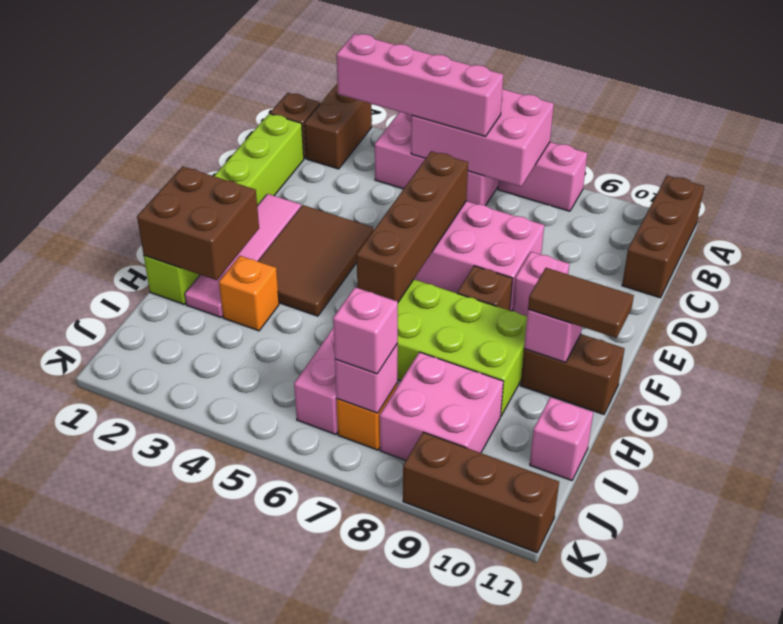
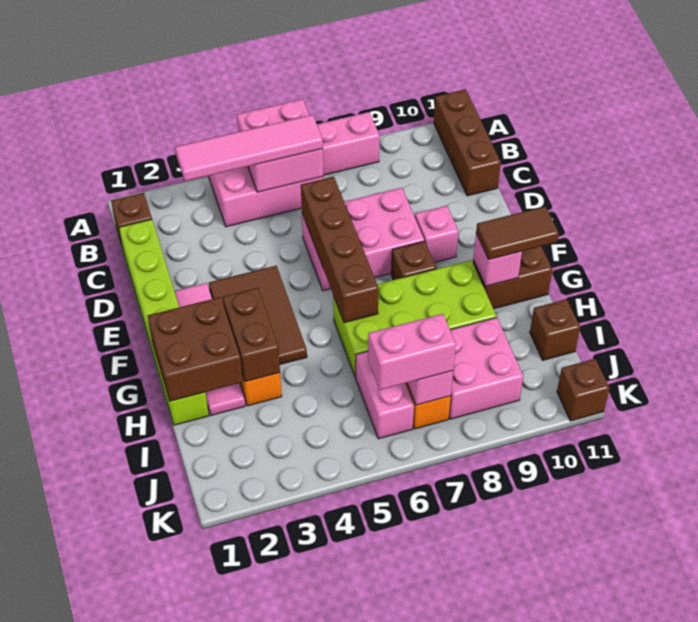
brown 1x2 brick [304,84,372,169] -> brown 1x2 brick moved to [223,288,280,382]
pink 2x3 brick [411,89,554,187] -> pink 2x2 brick [237,99,323,192]
pink 1x4 brick [337,34,503,136] -> pink 1x4 tile [175,115,323,181]
pink 1x1 brick [530,397,593,481] -> brown 1x1 brick [530,299,580,360]
pink 1x1 brick [333,287,398,374] -> pink 1x2 brick [368,314,456,390]
brown 1x3 brick [403,432,559,553] -> brown 1x1 brick [557,359,610,421]

